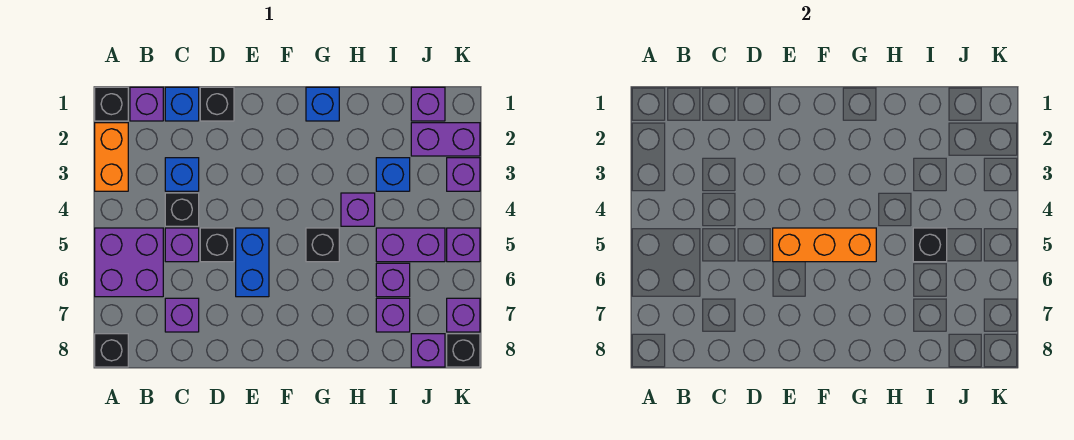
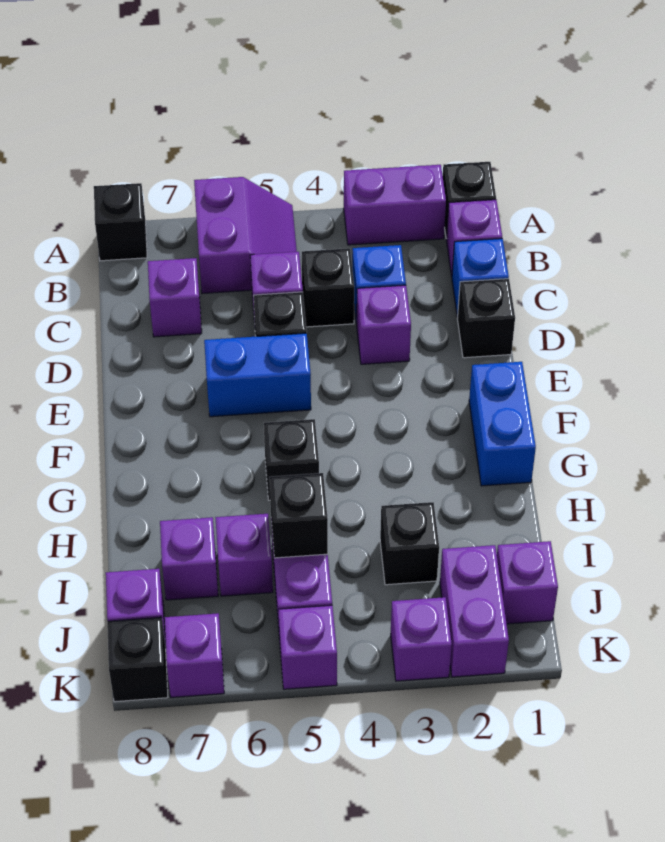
orange 1x2 brick [95,123,128,191] -> purple 1x2 brick [344,165,446,245]
purple 2x2 brick [95,228,163,297] -> purple 2x2 slope [194,177,297,294]
orange 1x3 brick [773,228,876,262] -> none
blue 1x1 brick [306,87,339,121] -> blue 1x2 brick [469,362,536,486]
purple 1x1 brick [341,193,375,226] -> purple 1x1 brick moved to [357,285,411,364]
blue 1x1 brick [376,158,410,191] -> black 1x1 brick [380,502,439,585]

